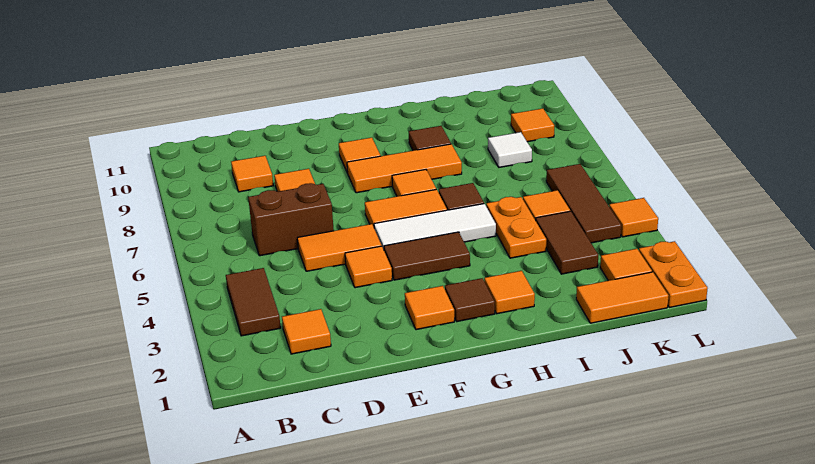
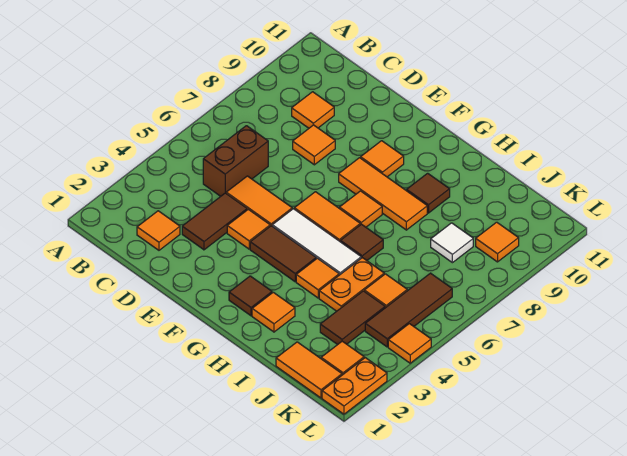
brown 1x2 tile [226,268,281,336] -> brown 1x2 tile moved to [182,193,247,250]
brown 1x2 brick [248,183,334,256] -> brown 1x2 brick turned to [203,126,268,196]
orange 1x1 tile [405,286,454,330] -> orange 1x1 tile moved to [296,258,339,298]

